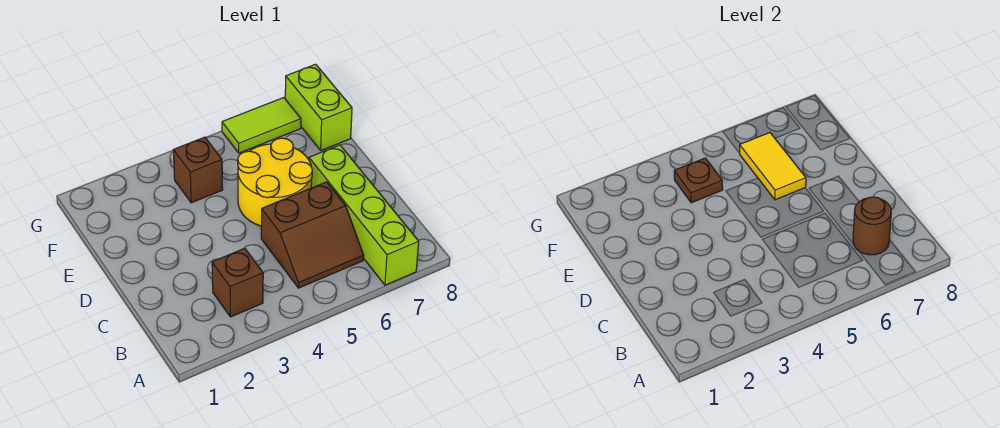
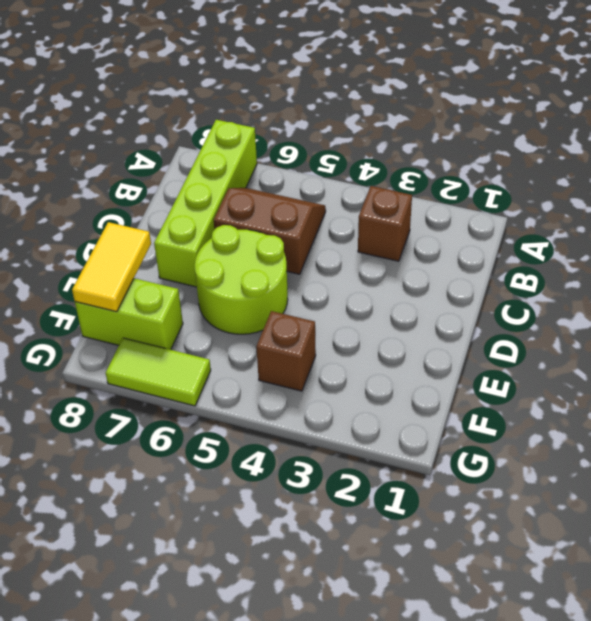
brown 1x1 round brick [853,197,891,255] -> none
yellow 2x2 round brick [238,138,312,226] -> lime 2x2 round brick [195,225,288,334]
yellow 1x2 tile [739,133,806,200] -> yellow 1x2 tile moved to [72,222,151,312]
brown 1x1 plate [674,158,723,203] -> none
lime 1x2 brick [285,64,352,150] -> lime 1x2 brick turned to [75,278,183,350]

